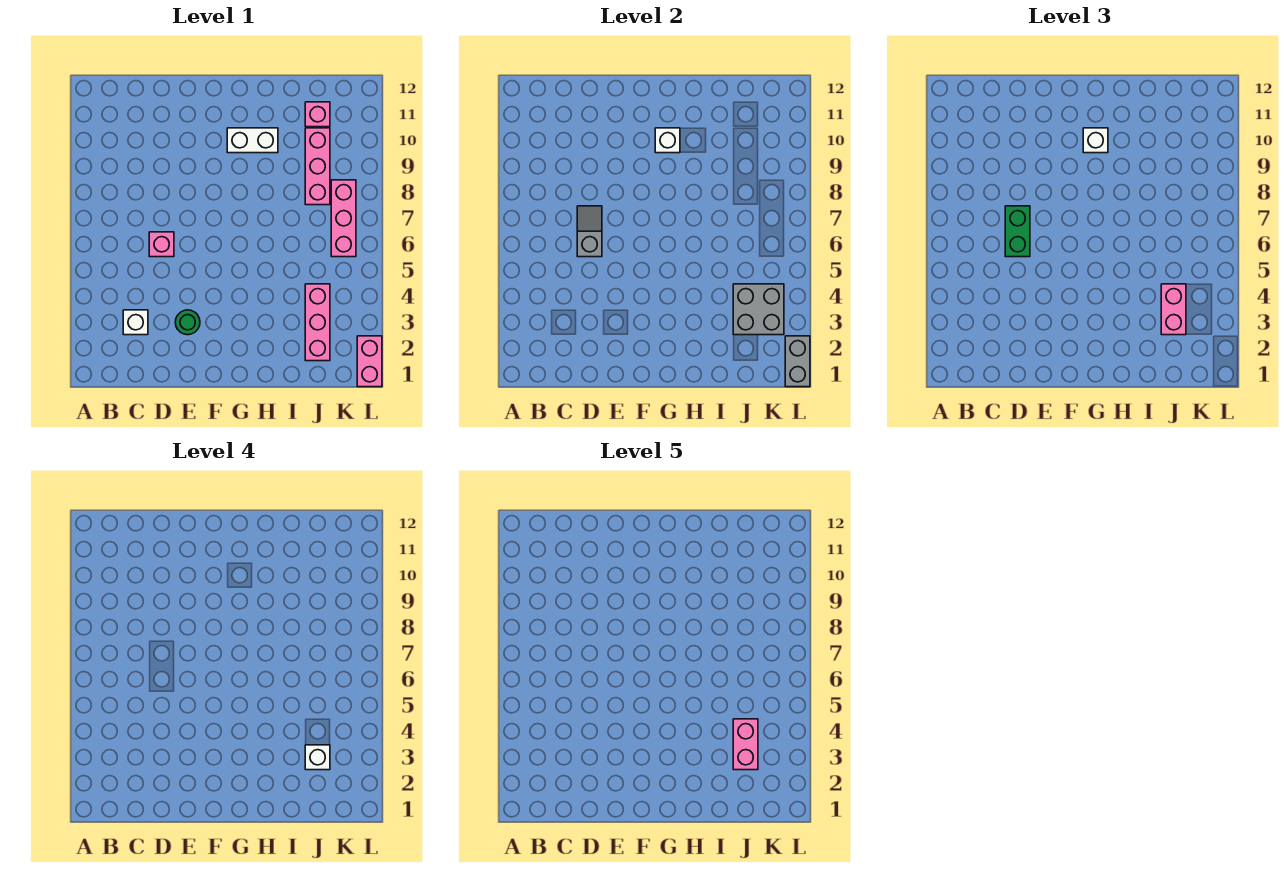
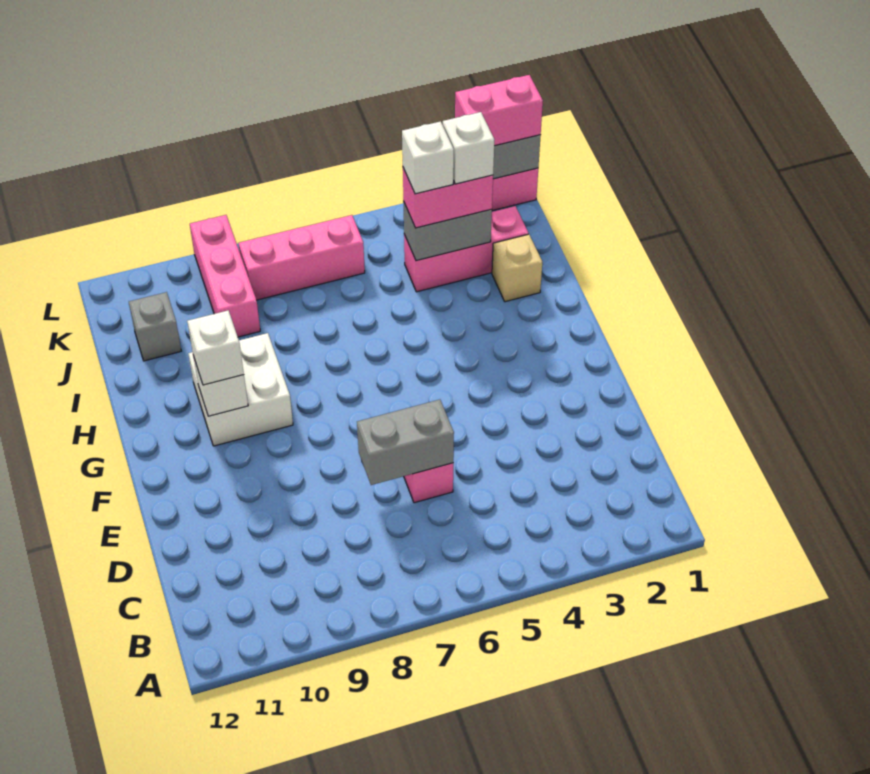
white 1x1 brick [123,310,148,335] -> white 1x1 brick moved to [402,121,454,194]
grey 1x2 slope [577,206,602,257] -> grey 1x2 brick [357,400,454,485]
green 1x2 brick [1005,206,1030,257] -> none
green 1x1 round brick [175,310,200,335] -> none
white 1x2 brick [227,128,278,153] -> white 2x2 brick [188,333,293,446]
none -> tan 1x1 brick [492,234,542,302]
grey 2x2 brick [733,284,784,335] -> grey 1x2 brick [403,201,492,261]
pink 1x2 brick [733,719,758,770] -> pink 1x2 brick moved to [455,75,543,146]
pink 1x3 brick [305,128,330,205] -> pink 1x3 brick turned to [190,215,260,337]
pink 1x1 brick [305,102,330,127] -> grey 1x1 brick [129,292,181,361]

